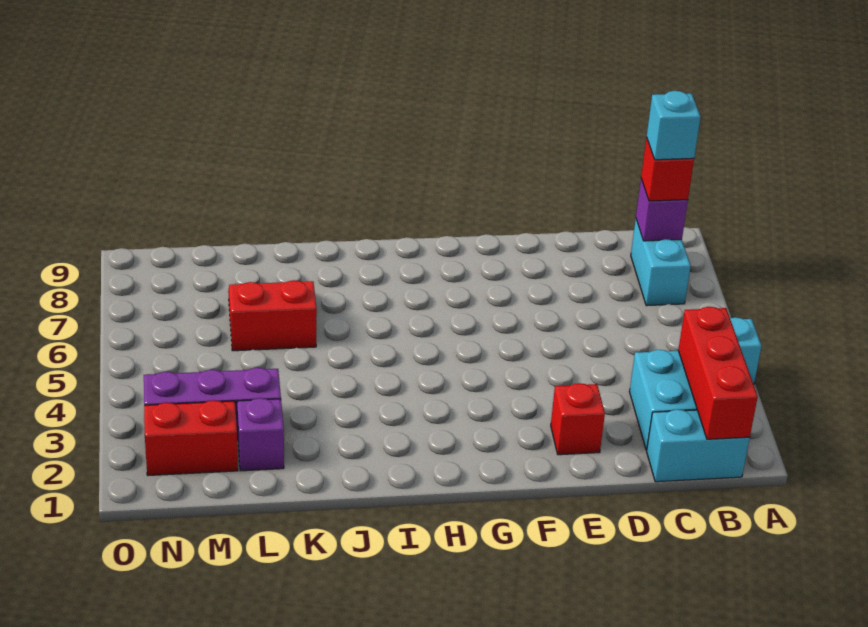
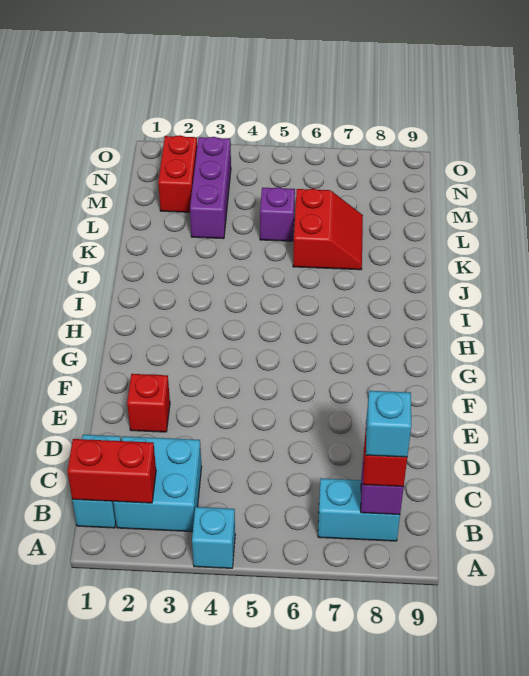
red 1x3 brick [678,307,758,439] -> red 1x2 brick [67,439,156,503]
purple 1x1 brick [237,398,284,471] -> purple 1x1 brick moved to [260,187,295,241]

